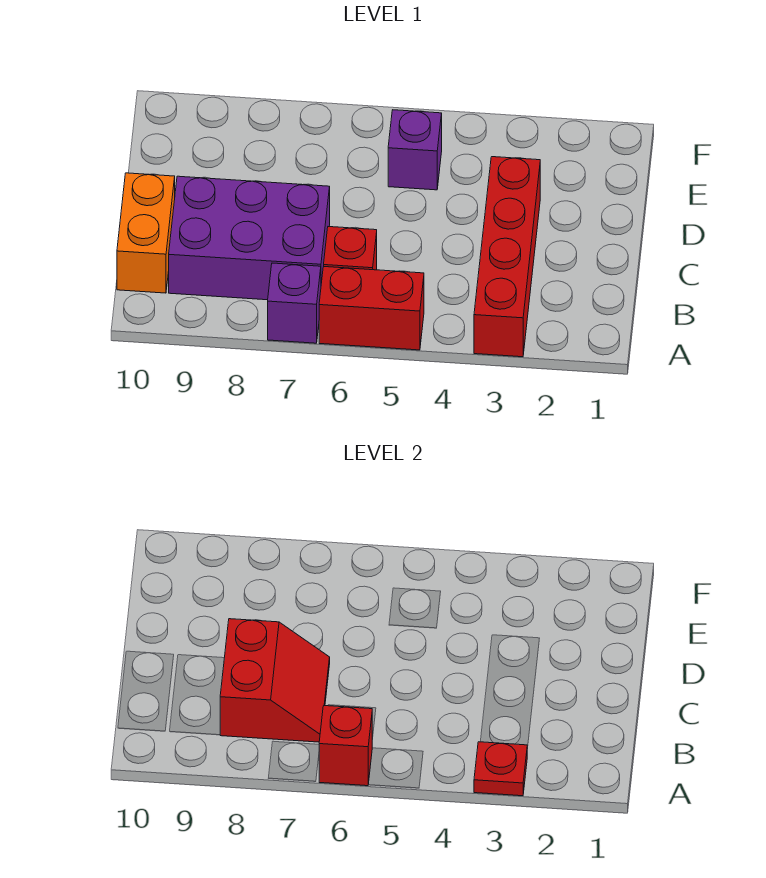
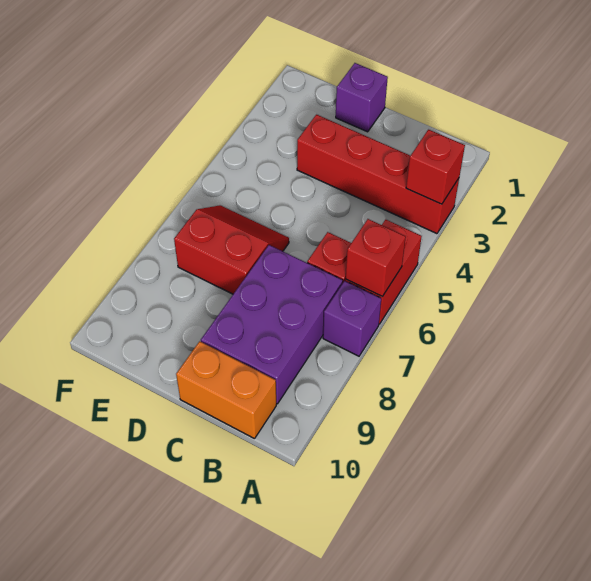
red 1x1 plate [474,742,527,796] -> red 1x1 brick [406,130,465,204]
red 2x2 slope [220,619,330,742] -> red 2x2 slope moved to [174,205,289,294]
purple 1x1 brick [388,110,442,190] -> purple 1x1 brick moved to [336,63,388,132]

